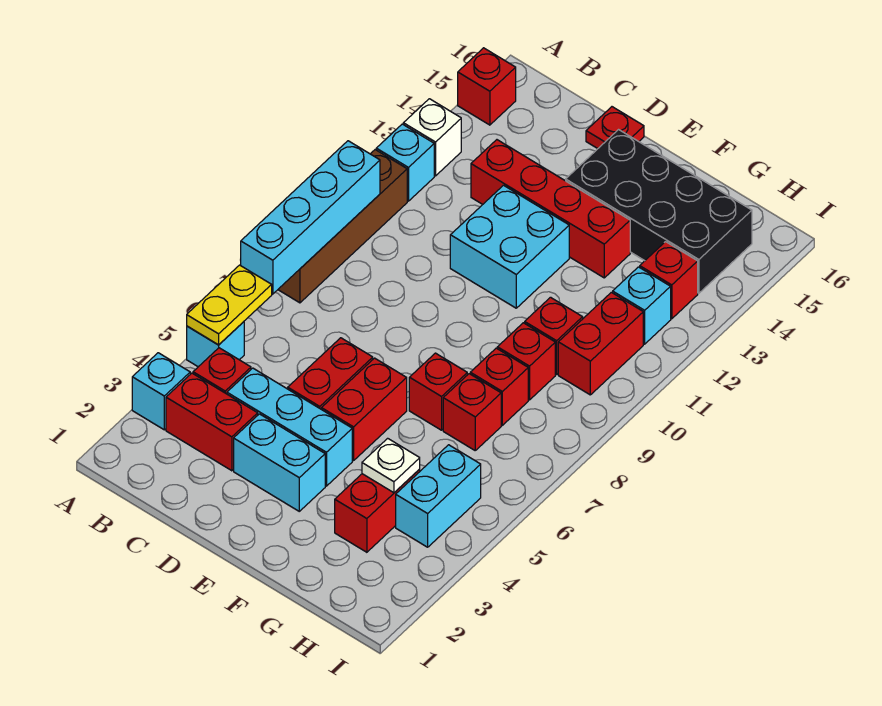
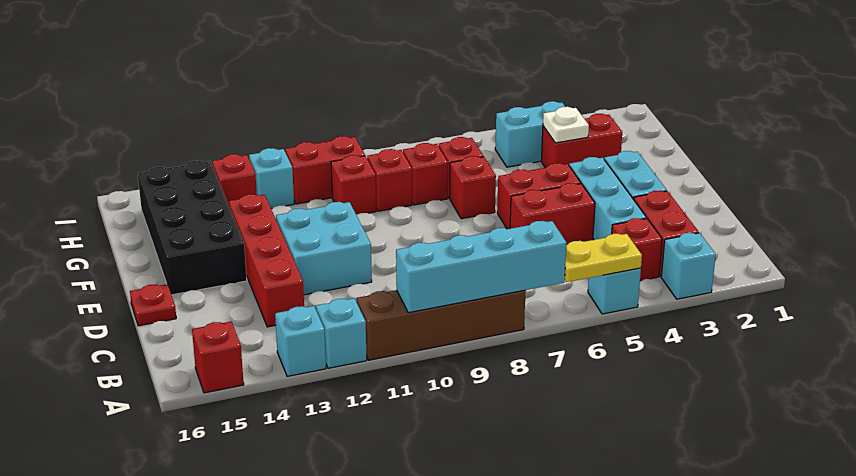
white 1x1 brick [403,99,461,176] -> cyan 1x1 brick [275,306,326,376]

